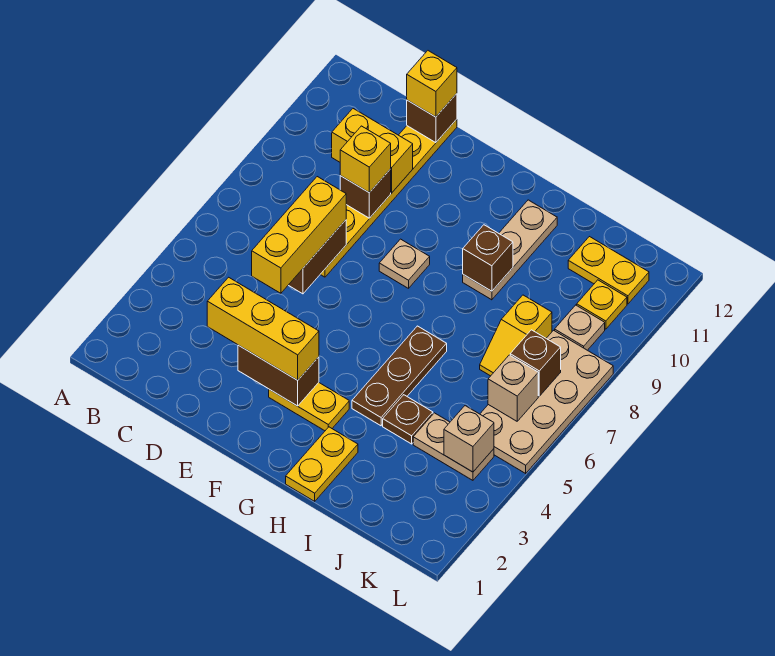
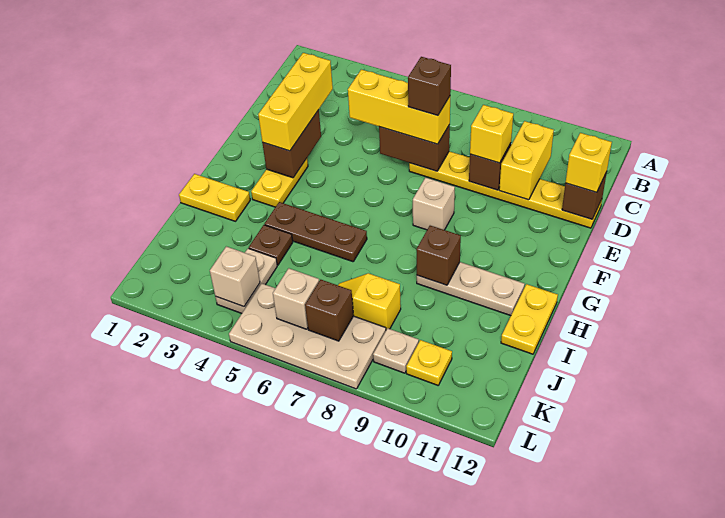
none -> brown 1x1 brick [408,57,451,116]
tan 1x1 plate [379,239,430,288] -> tan 1x1 brick [413,178,455,230]
yellow 1x2 plate [568,237,649,304] -> yellow 1x2 plate moved to [501,284,558,354]

